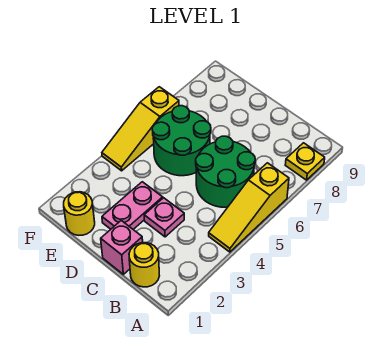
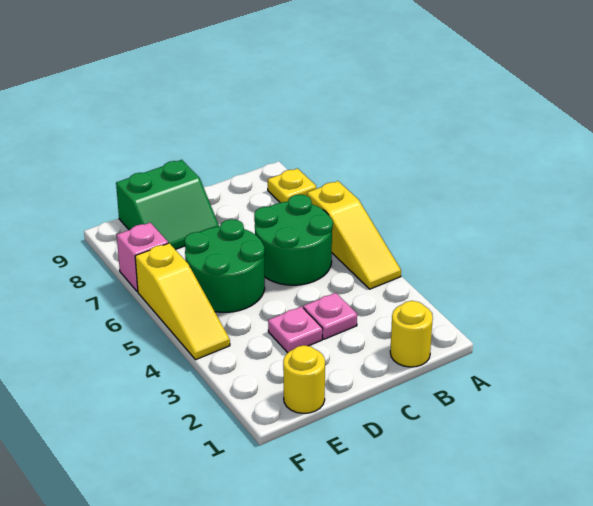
pink 1x1 brick [101,221,143,274] -> pink 1x1 brick moved to [117,223,168,292]
pink 1x2 plate [102,182,163,229] -> pink 1x1 plate [268,307,323,353]
none -> green 2x2 slope [116,160,219,250]

